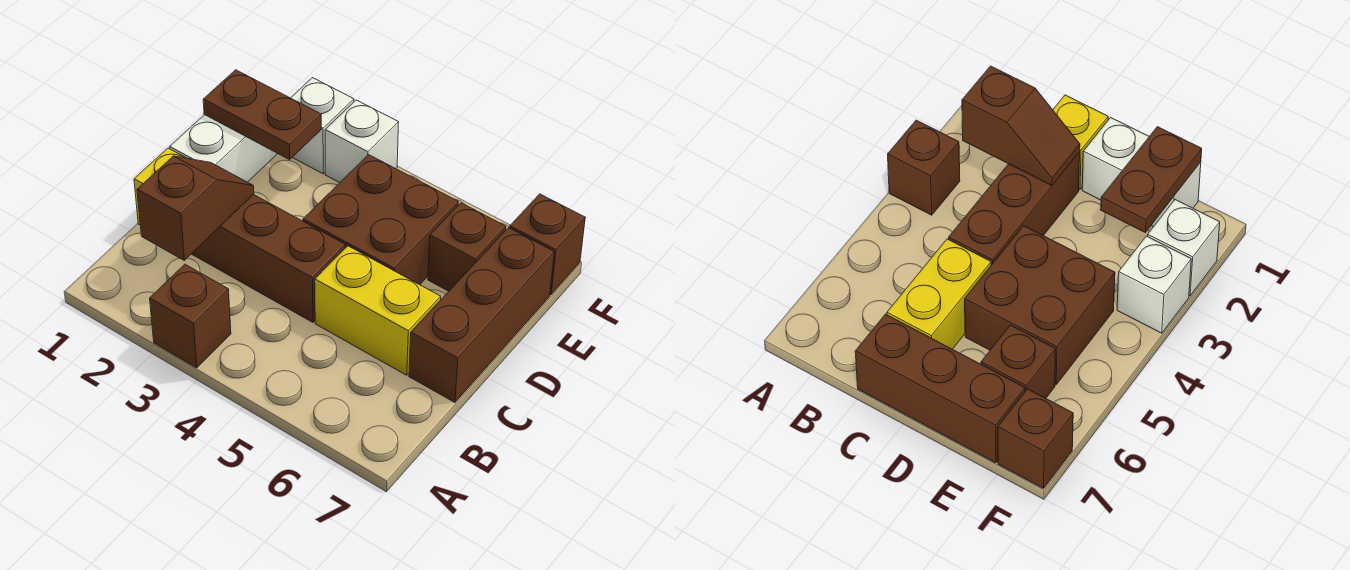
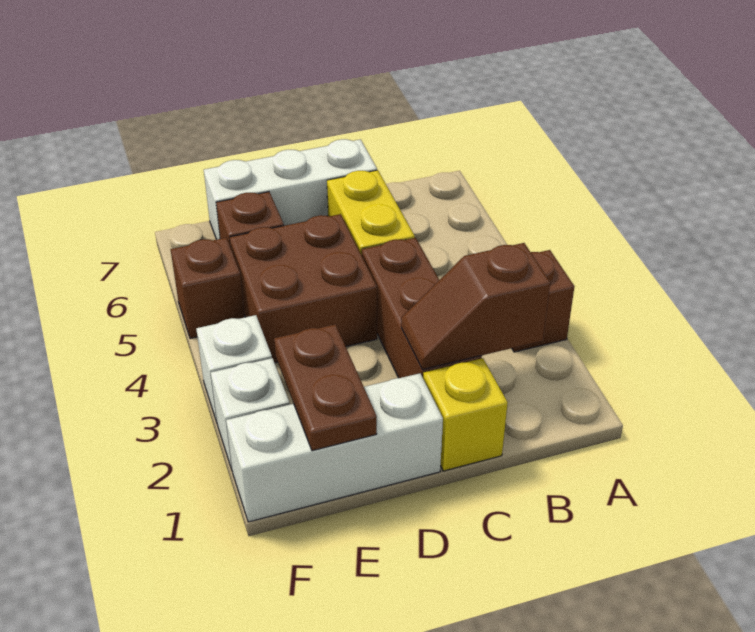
brown 1x3 brick [409,228,554,402] -> white 1x3 brick [204,139,377,240]
white 1x2 brick [170,115,278,182] -> white 1x3 brick [226,373,443,522]
brown 1x1 brick [510,194,585,295] -> brown 1x1 brick moved to [171,238,245,339]

